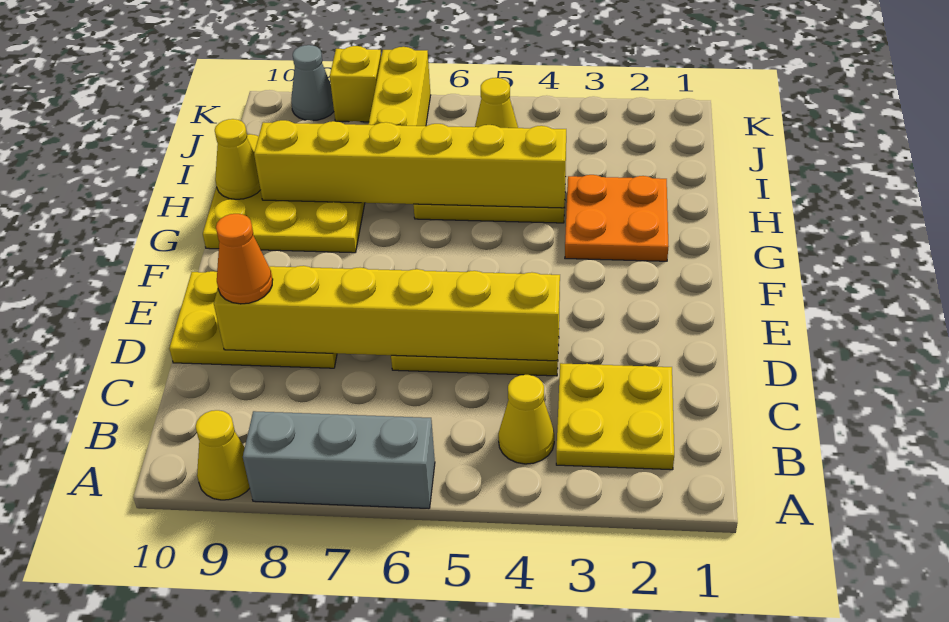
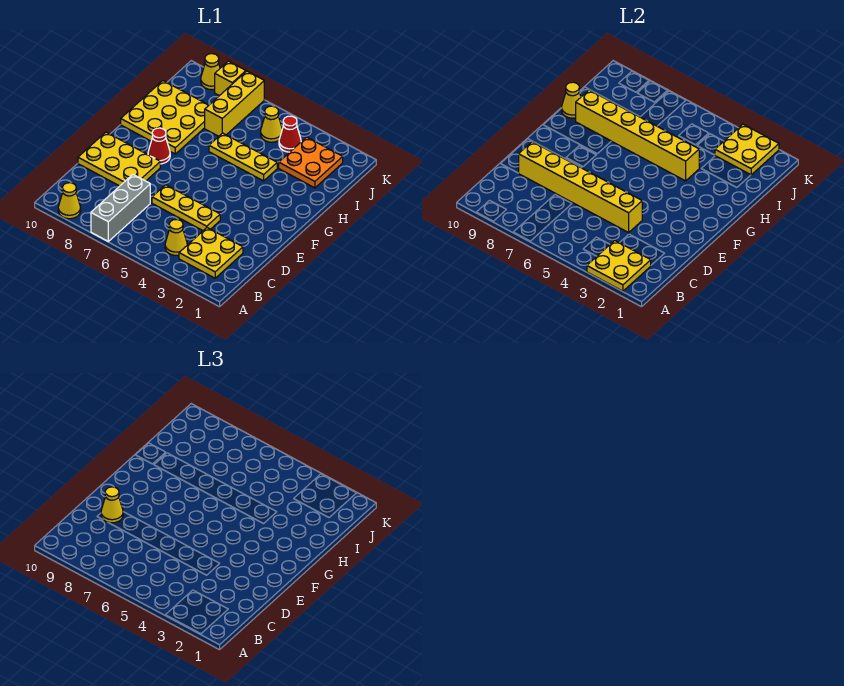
none -> yellow 2x2 plate [587,240,651,291]
grey 1x3 brick [243,411,435,509] -> grey 1x3 brick turned to [91,175,150,241]
orange 1x1 cone [216,214,273,304] -> yellow 1x1 cone [101,487,123,523]
none -> red 1x1 cone [148,128,170,164]
orange 2x2 plate [565,175,669,261] -> orange 2x2 plate moved to [279,137,343,188]
none -> yellow 2x2 plate [715,124,779,175]
none -> red 1x1 cone [279,116,301,152]
grey 1x1 cone [291,45,334,121] -> yellow 1x1 cone [201,54,220,90]

